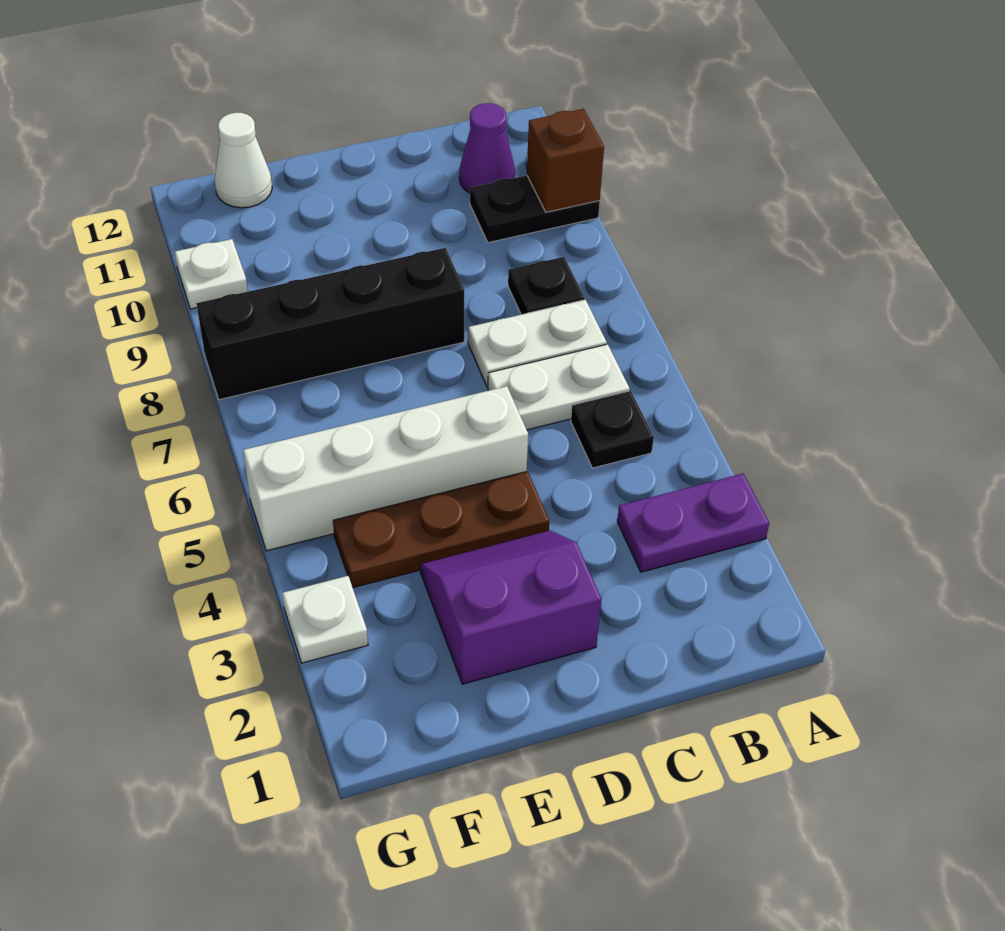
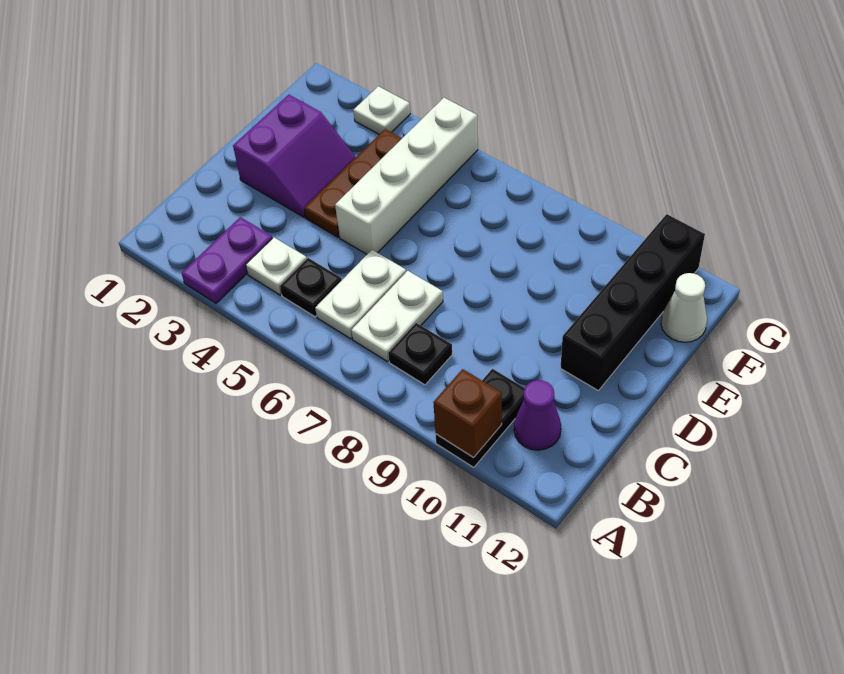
black 1x4 brick [196,248,464,400] -> black 1x4 brick moved to [560,214,705,391]
white 1x1 plate [175,239,248,309] -> white 1x1 plate moved to [246,237,307,295]

